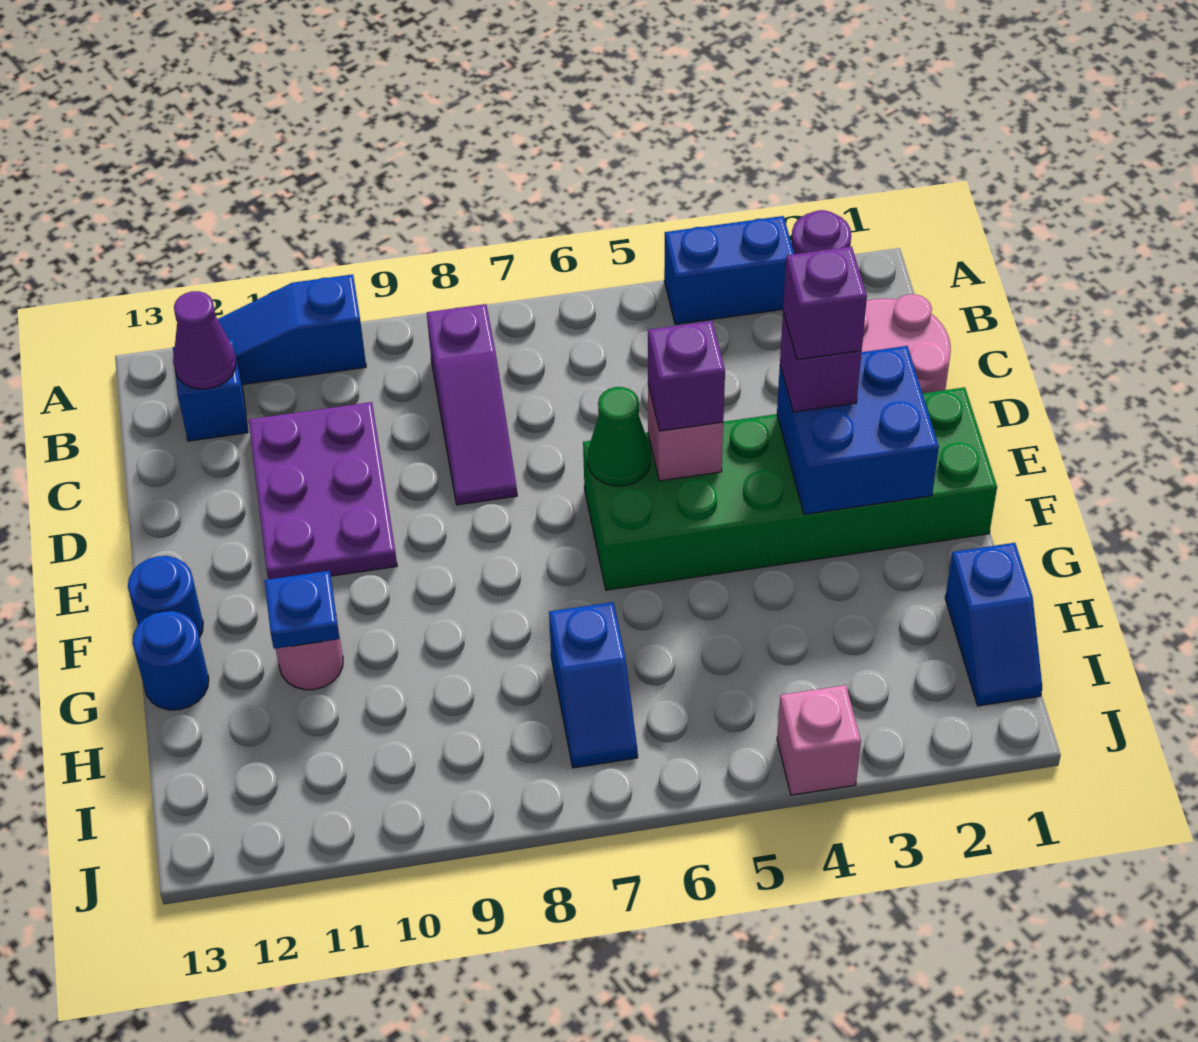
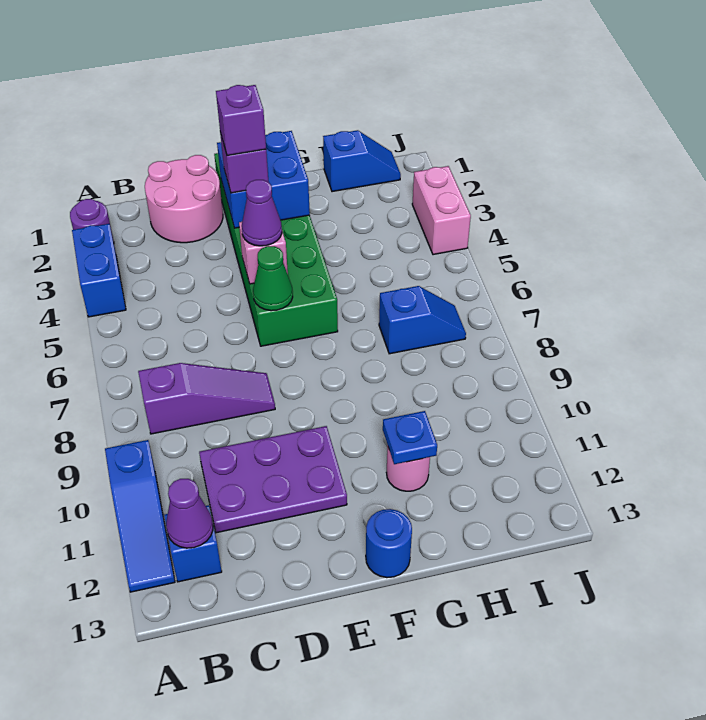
purple 1x1 brick [648,321,725,431] -> purple 1x1 cone [242,180,282,246]
blue 1x1 round brick [132,611,209,710] -> none
pink 1x1 brick [777,685,861,795] -> pink 1x2 brick [412,166,471,255]

